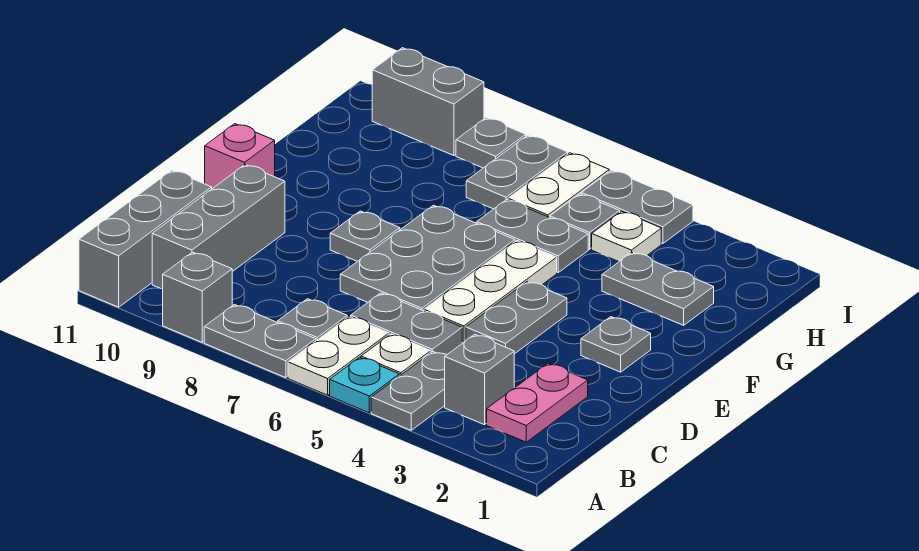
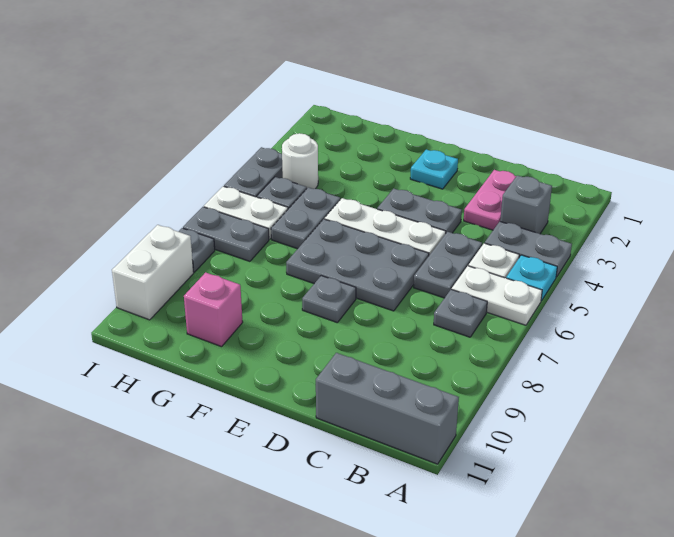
grey 1x2 plate [204,305,316,378] -> none
grey 1x1 brick [163,252,232,342] -> none
pink 1x2 plate [487,363,588,442] -> pink 1x2 plate turned to [464,170,516,230]
grey 1x3 brick [152,165,285,289] -> none
grey 1x1 plate [581,317,651,372] -> cyan 1x1 plate [410,150,458,189]
pink 1x1 brick [205,124,275,189] -> pink 1x1 brick moved to [184,272,243,347]
grey 1x2 plate [602,252,714,325] -> none
white 1x1 plate [592,211,661,262] -> white 1x1 round brick [282,133,318,189]
grey 1x2 brick [372,48,484,156] -> white 1x2 brick [112,225,194,320]

